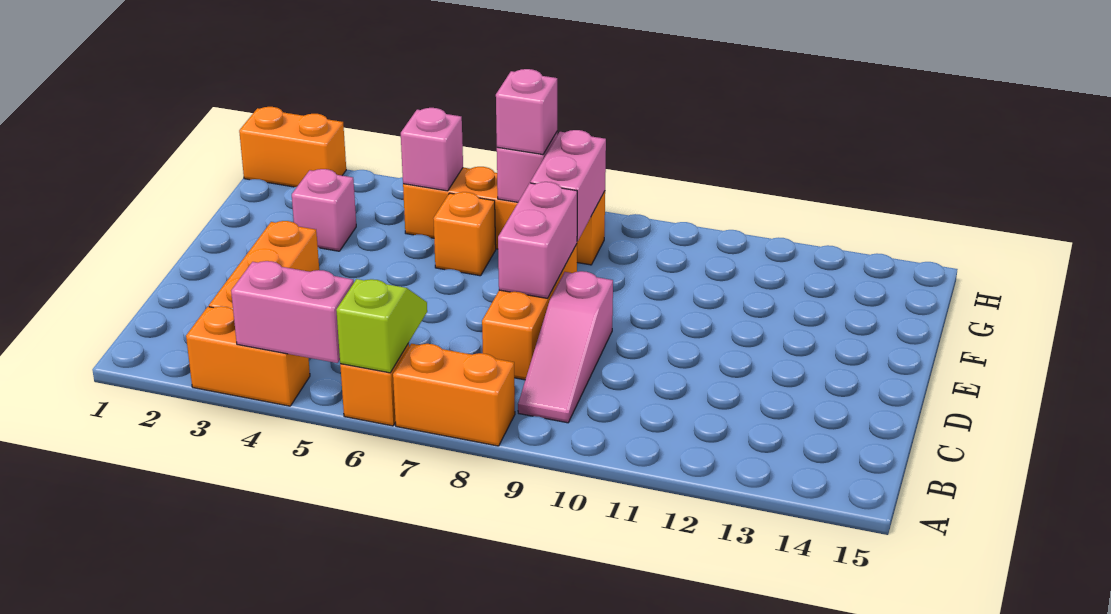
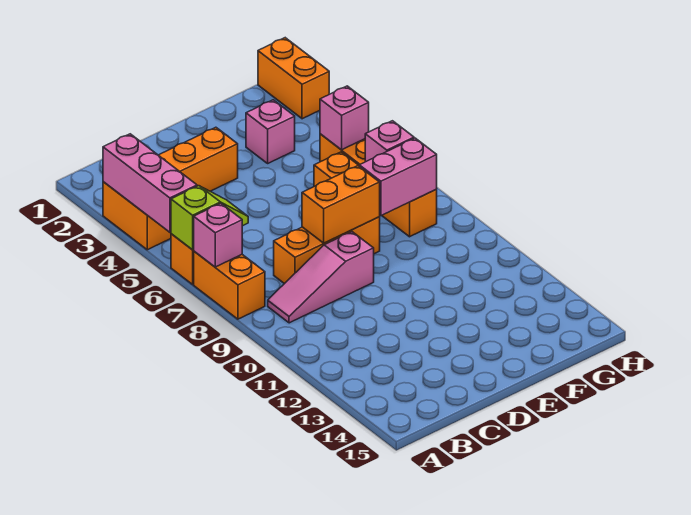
pink 1x2 brick [231,261,354,363] -> pink 1x3 brick [103,134,197,232]
pink 1x2 brick [498,182,577,298] -> orange 1x2 brick [302,166,380,243]
pink 1x1 brick [496,69,557,155] -> pink 1x1 brick moved to [193,203,242,267]

